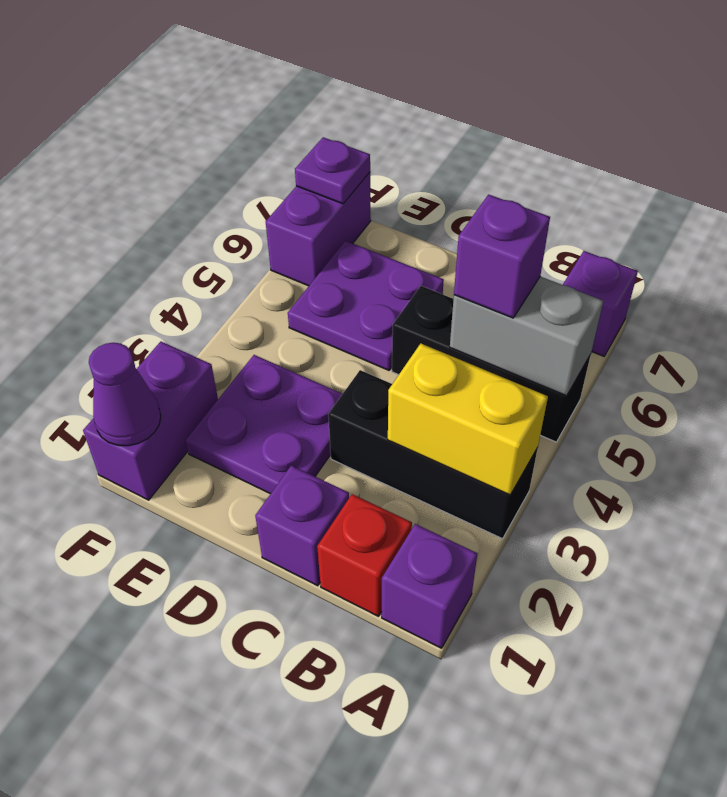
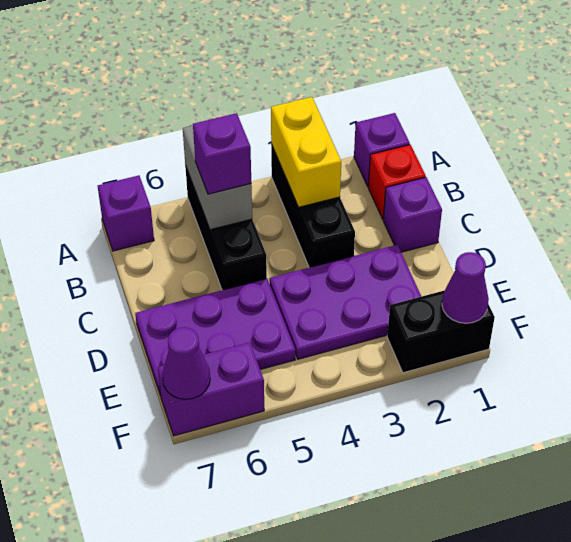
purple 2x2 plate [186,355,342,494] -> purple 2x3 plate [269,245,421,359]
purple 2x2 plate [288,241,444,370] -> purple 2x3 plate [135,279,295,396]
purple 1x2 brick [83,342,218,500] -> black 1x2 brick [387,291,495,373]
purple 1x1 plate [295,137,370,204] -> purple 1x1 cone [162,327,210,399]

